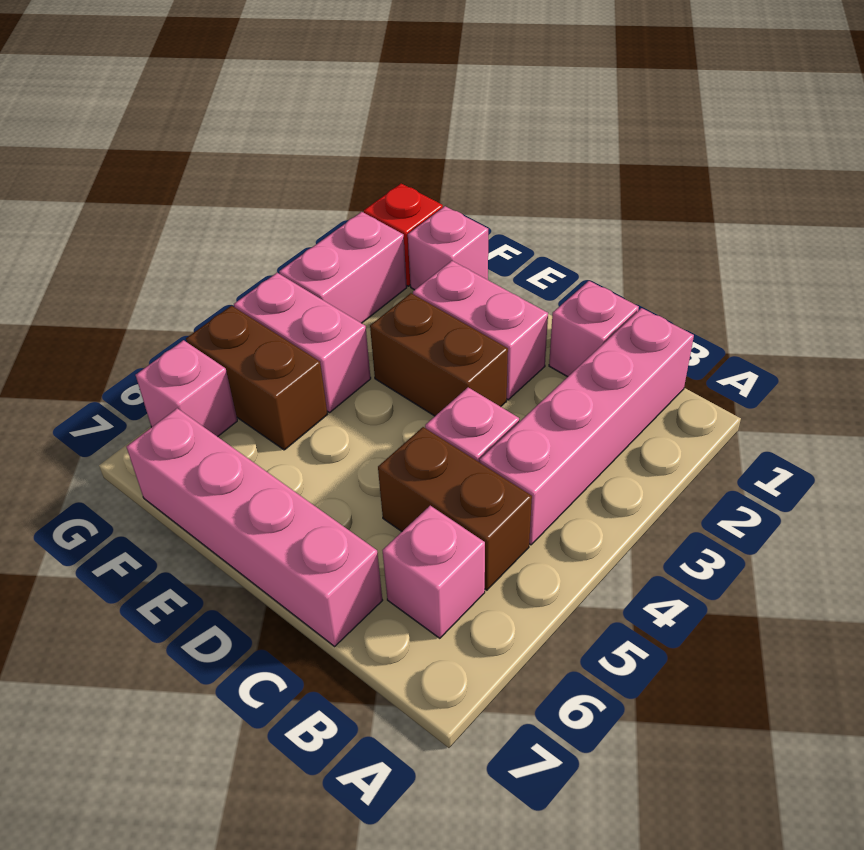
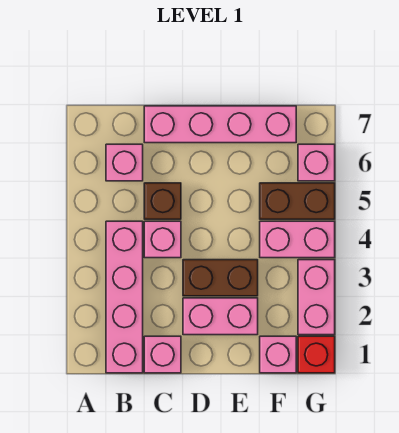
brown 1x2 brick [378,427,532,590] -> brown 1x1 brick [144,183,181,219]

